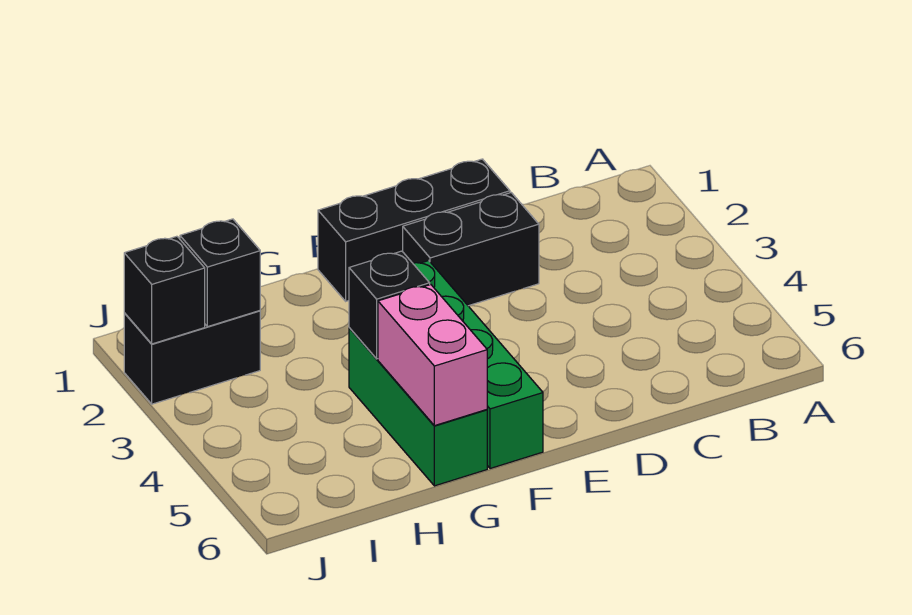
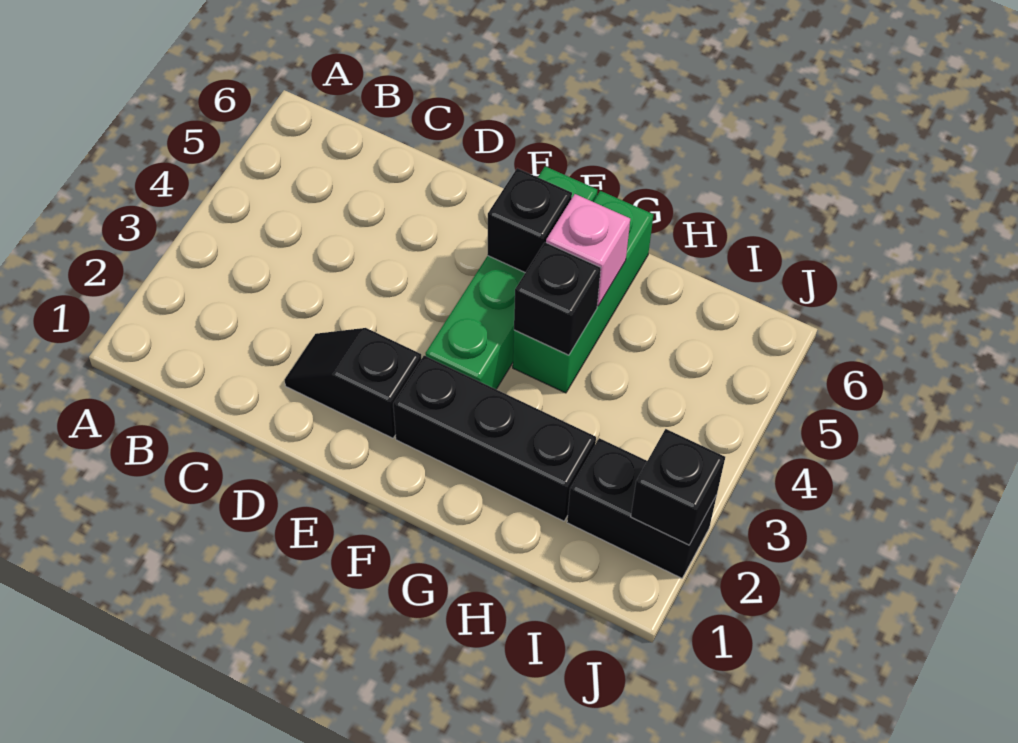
black 1x3 brick [318,159,510,301] -> black 1x3 brick moved to [393,356,596,521]
black 1x2 brick [403,193,539,306] -> black 1x2 slope [285,328,421,438]
pink 1x2 brick [378,285,487,426] -> pink 1x1 brick [546,194,630,306]
black 1x1 brick [180,219,260,327] -> black 1x1 brick moved to [487,168,572,273]

